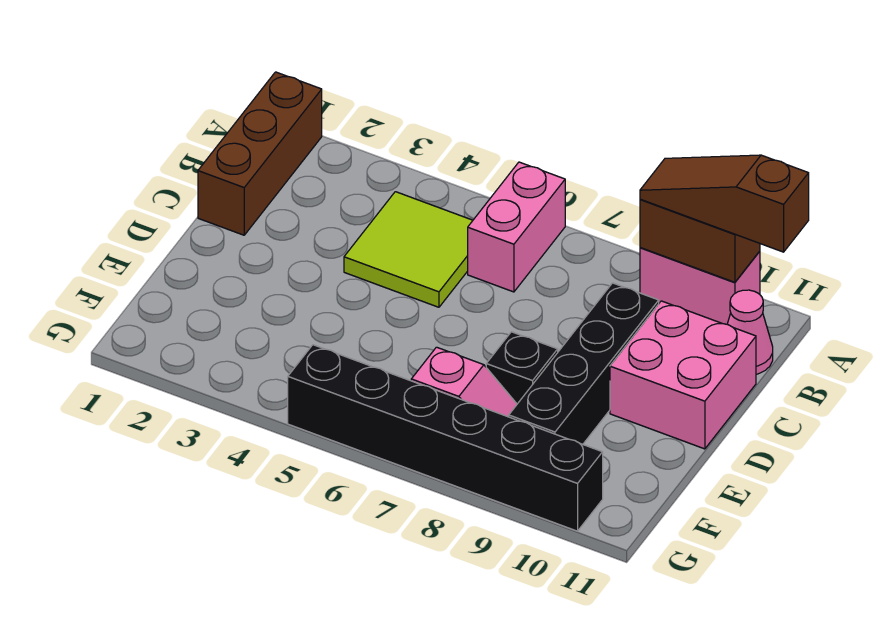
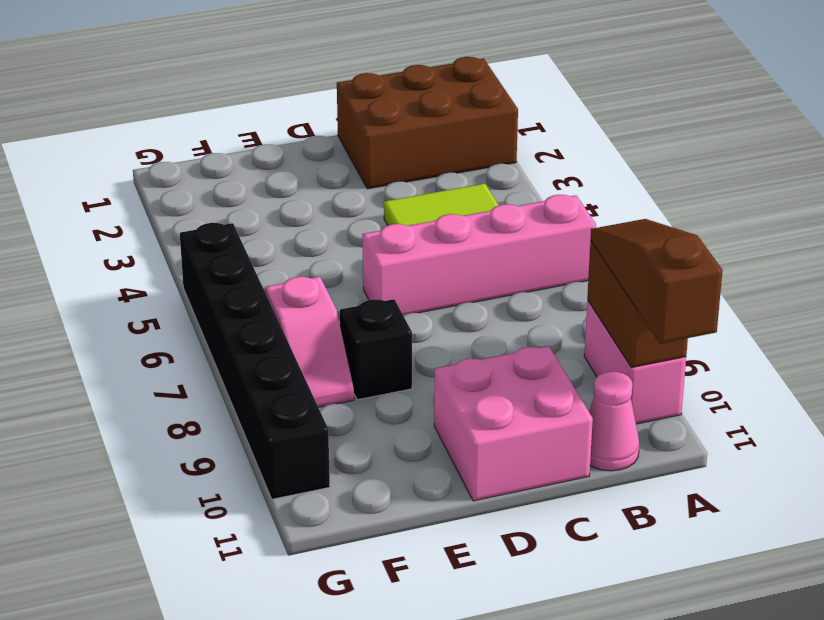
brown 1x3 brick [198,72,322,235] -> brown 2x3 brick [337,57,518,189]
pink 1x2 brick [468,162,565,292] -> pink 1x4 brick [362,195,596,315]
black 1x4 brick [509,283,659,444] -> none

